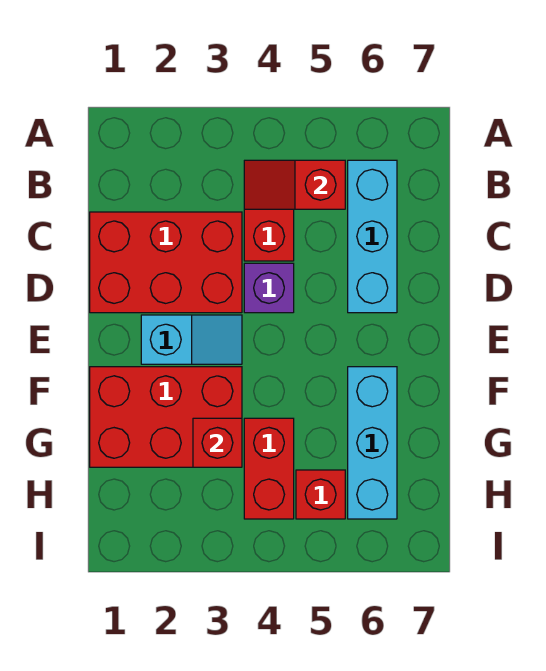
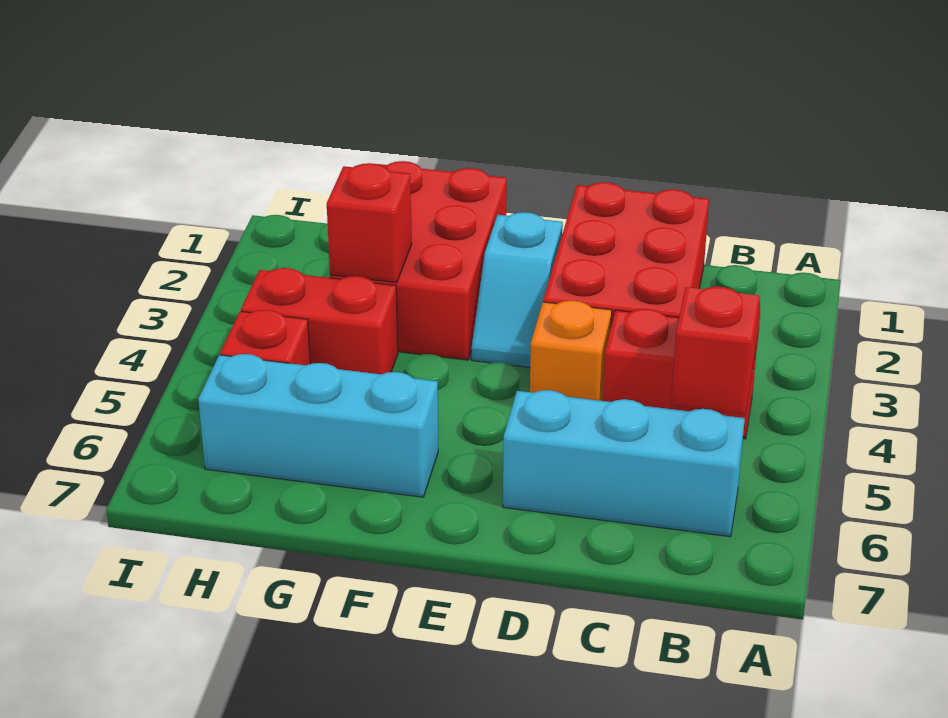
purple 1x1 brick [244,263,294,313] -> orange 1x1 brick [530,300,612,401]

